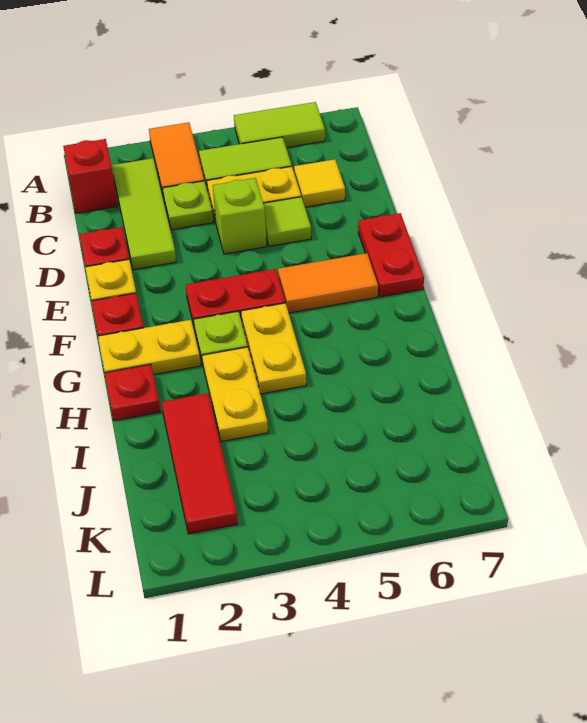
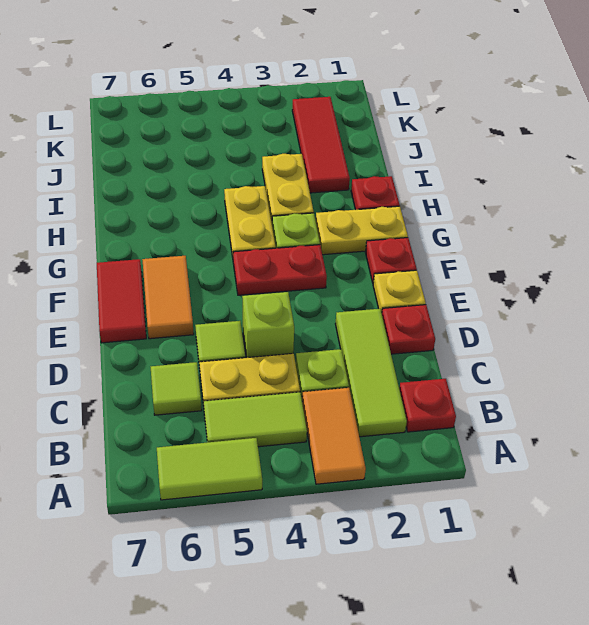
red 1x1 brick [63,139,117,213] -> red 1x1 plate [399,379,456,432]
yellow 1x1 tile [294,159,345,207] -> lime 1x1 tile [151,362,202,415]
red 1x2 plate [358,213,424,297] -> red 1x2 tile [97,259,146,343]
orange 1x2 tile [278,253,378,313] -> orange 1x2 tile turned to [142,256,194,339]

